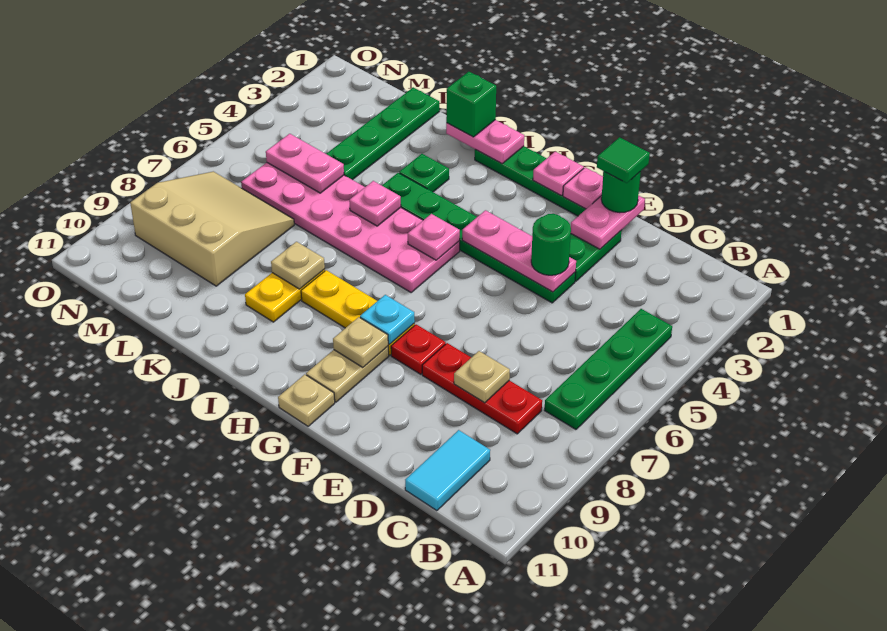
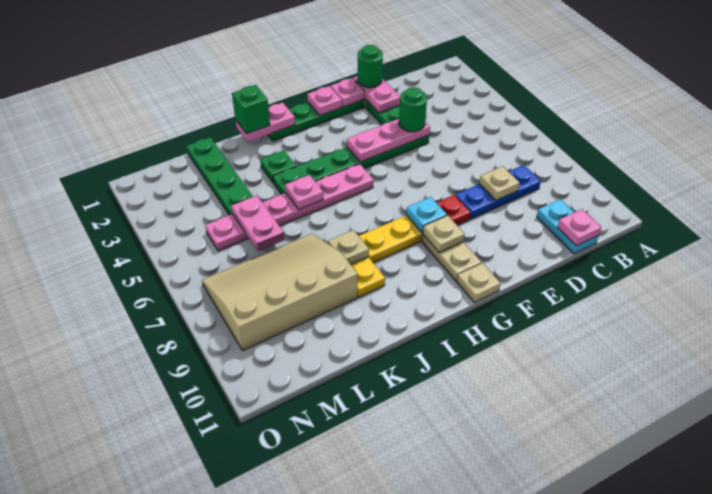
green 1x4 plate [544,309,672,429] -> none
red 1x3 plate [422,343,542,434] -> blue 1x3 plate [455,165,541,219]
cyan 1x2 tile [405,430,490,511] -> cyan 1x2 plate [537,199,599,254]
green 1x1 tile [597,137,650,183] -> none
pink 2x6 plate [241,163,460,292] -> pink 1x6 plate [205,164,374,251]
pink 1x1 plate [408,214,460,260] -> pink 1x1 plate moved to [557,209,601,246]
pink 1x2 plate [266,134,344,193] -> pink 1x2 plate turned to [231,196,284,251]
tan 3x3 slope [130,171,294,286] -> tan 3x4 slope [202,234,357,351]

